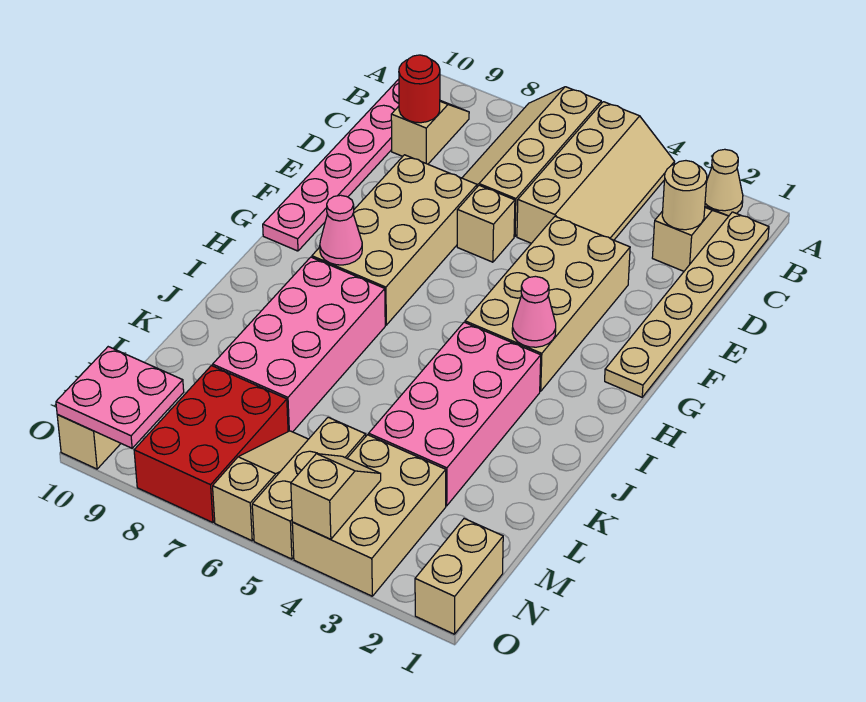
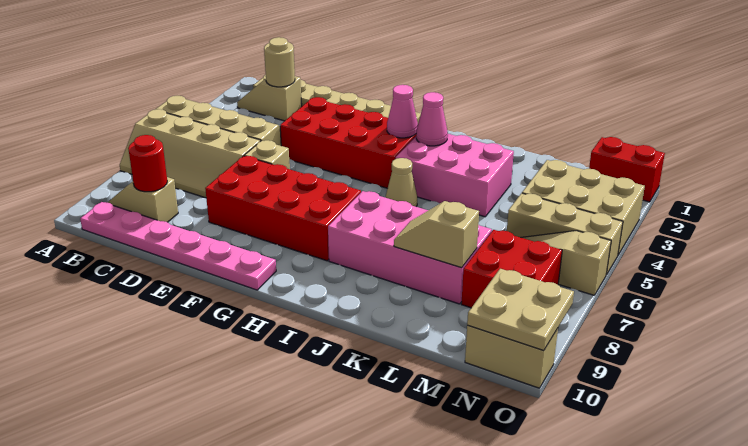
tan 1x1 cone [705,149,743,216] -> tan 1x1 cone moved to [386,158,417,207]
tan 2x4 brick [465,216,630,391] -> red 2x4 brick [280,97,416,188]
tan 2x4 brick [312,155,477,325] -> red 2x4 brick [205,156,361,261]
pink 1x1 cone [320,195,362,265] -> pink 1x1 cone moved to [416,92,448,146]
pink 2x4 brick [369,322,541,506] -> pink 2x3 brick [396,134,514,217]
red 2x3 brick [134,366,288,523] -> red 2x2 brick [461,230,562,308]
tan 1x2 brick [415,519,503,634] -> red 1x2 brick [589,137,665,202]
tan 1x2 slope [291,454,381,539] -> tan 1x2 slope moved to [394,201,479,268]
pink 2x2 plate [56,347,184,448] -> tan 2x2 plate [467,269,574,351]

